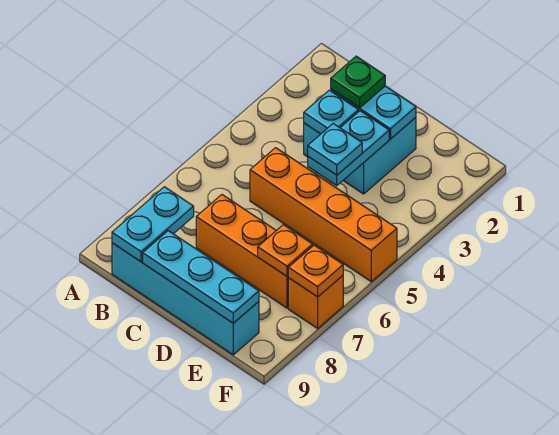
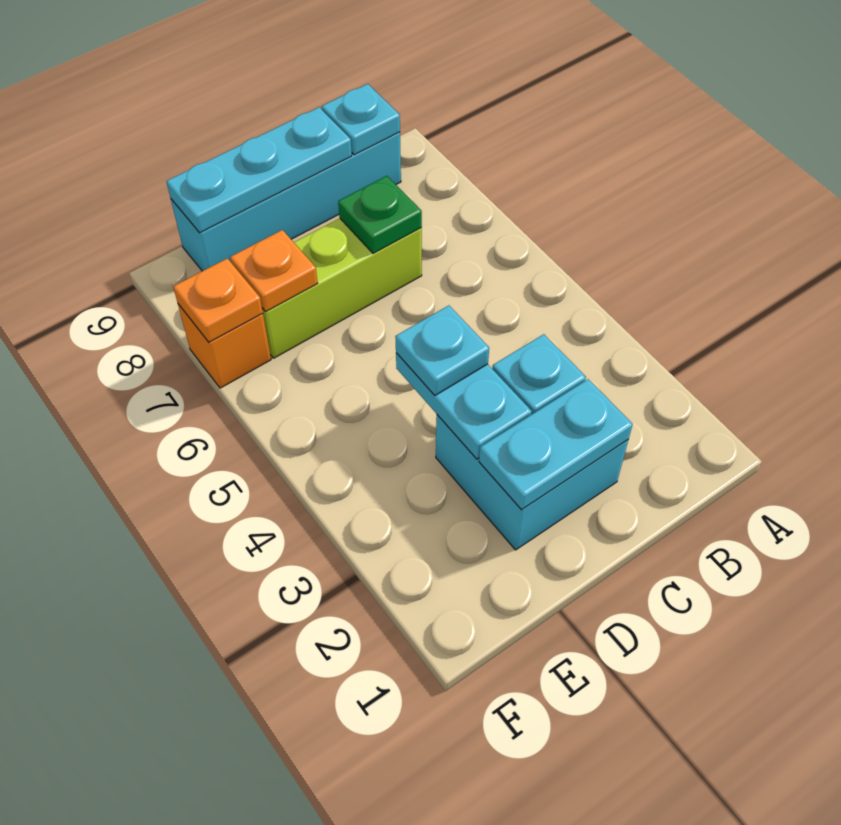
cyan 1x2 plate [112,187,194,262] -> cyan 1x1 plate [322,84,400,155]
green 1x1 plate [331,56,385,108] -> green 1x1 plate moved to [338,176,422,253]
orange 1x4 brick [250,148,397,282] -> none
orange 1x3 brick [196,195,288,308] -> lime 1x3 brick [262,218,422,358]

